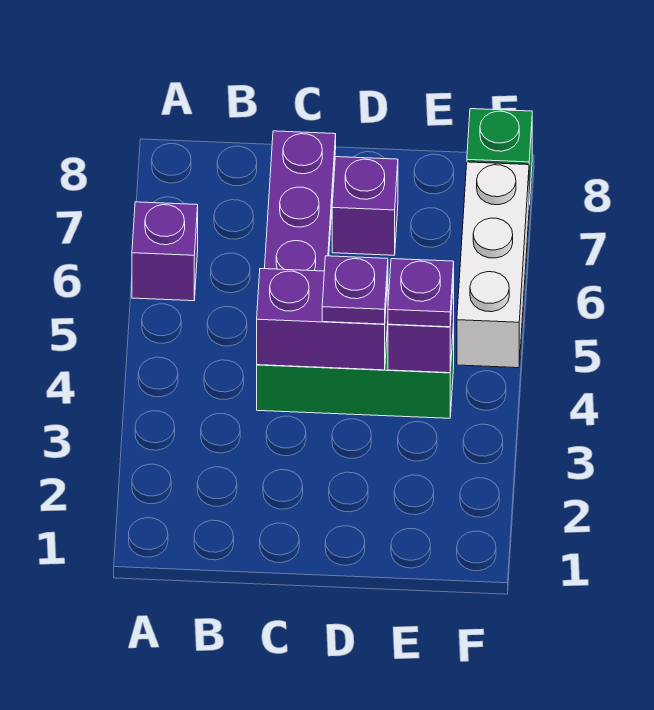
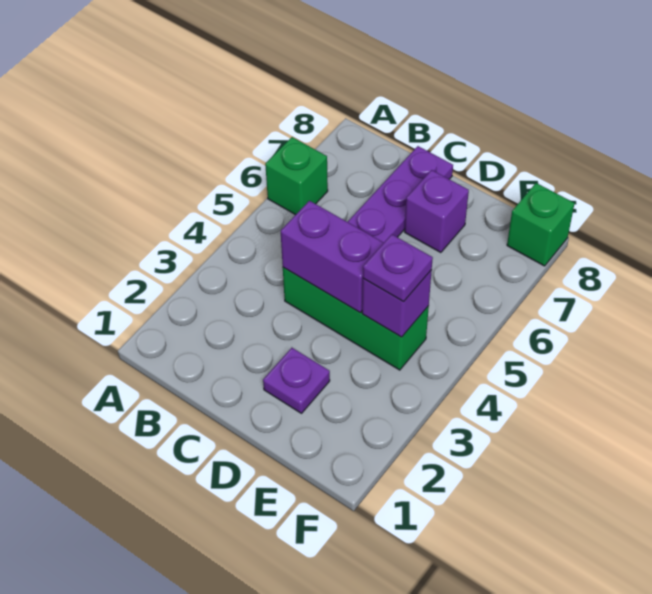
purple 1x1 brick [132,202,198,301] -> green 1x1 brick [265,137,328,215]
purple 1x1 plate [322,256,388,324] -> purple 1x1 plate moved to [263,348,330,413]
white 1x3 brick [457,162,529,368] -> none

